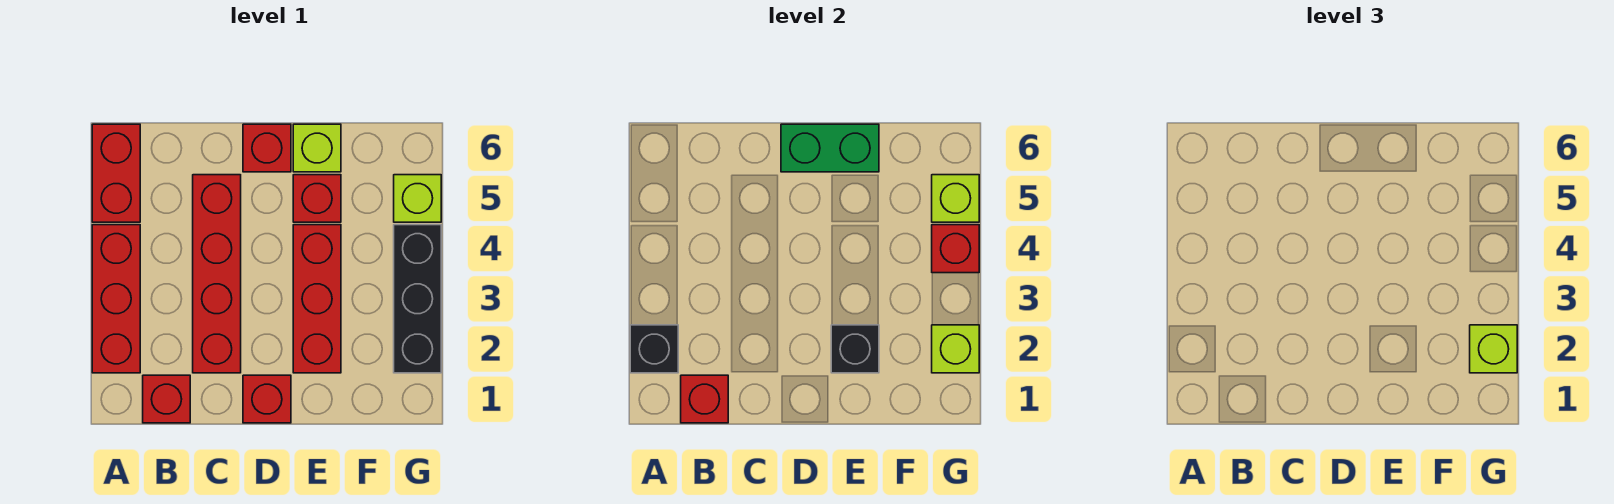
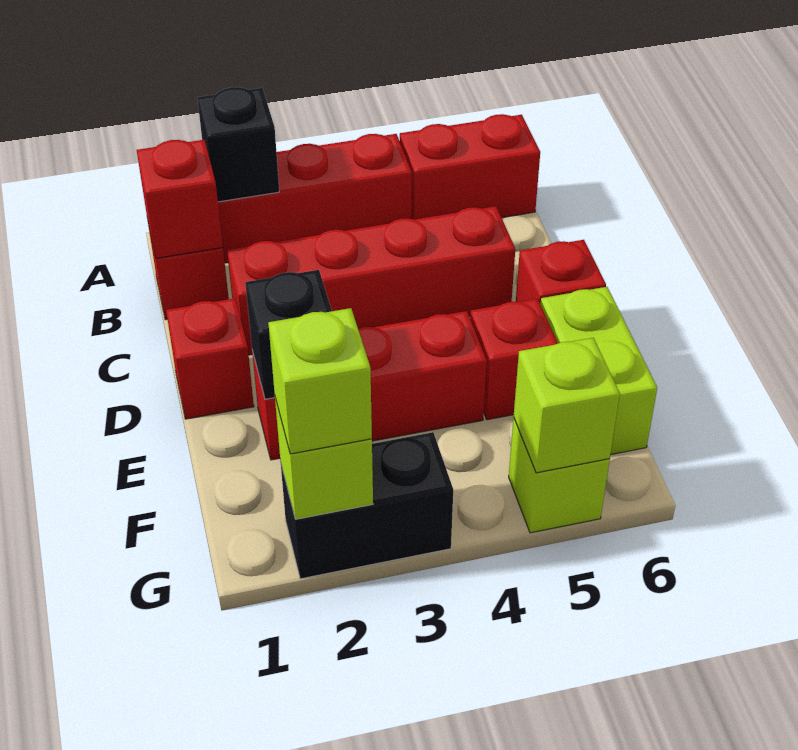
green 1x2 brick [781,124,879,172] -> none
lime 1x1 brick [293,124,341,172] -> lime 1x2 brick [541,287,657,455]
black 1x3 brick [394,225,441,373] -> black 1x2 brick [281,432,453,579]
red 1x1 brick [932,225,979,273] -> none

